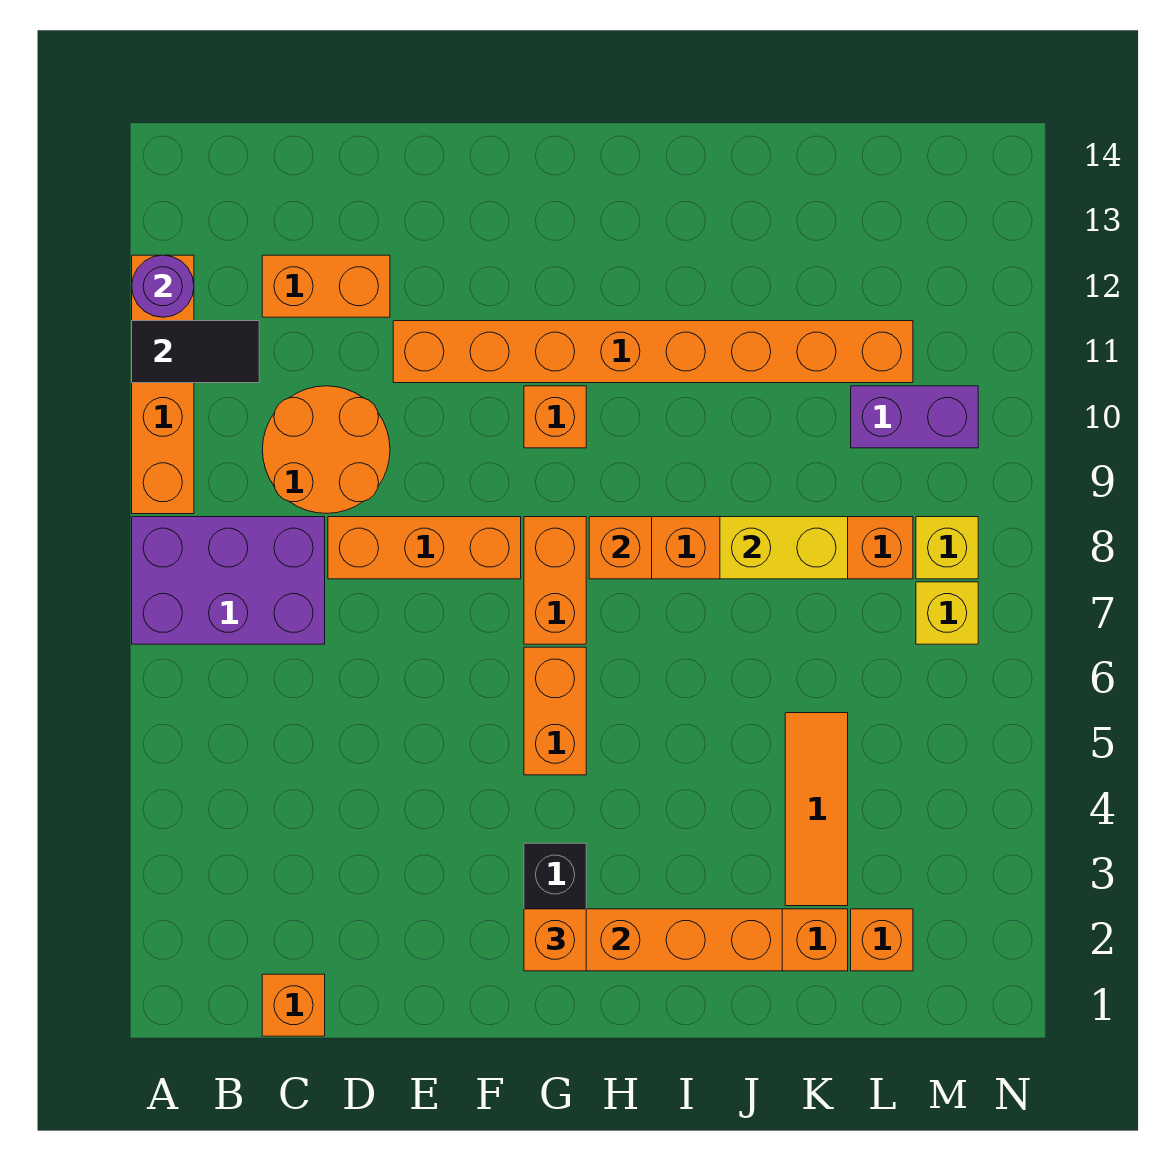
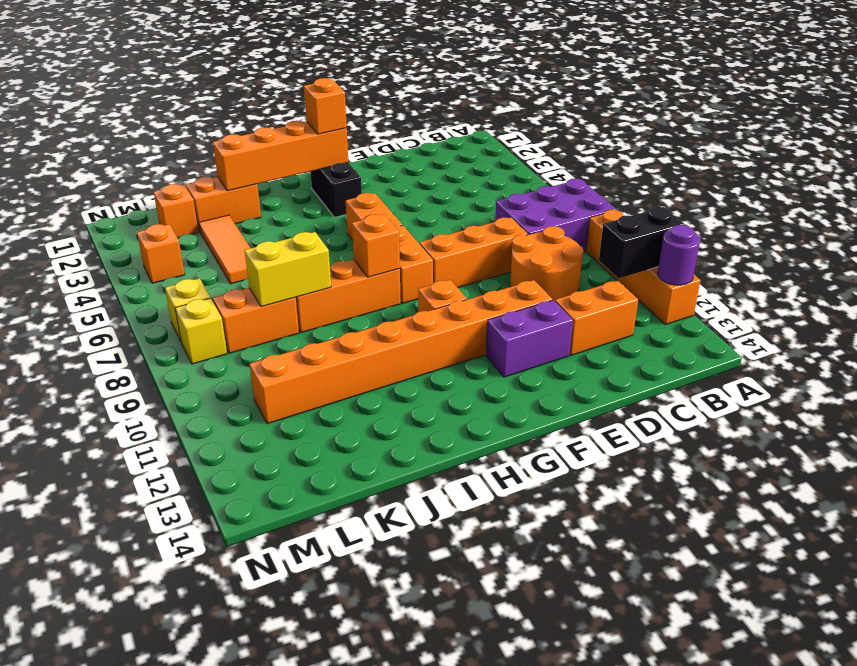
black 1x2 tile [132,321,259,383] -> black 1x2 brick [599,207,684,279]
orange 1x1 brick [262,974,325,1036] -> orange 1x1 brick moved to [137,224,185,283]
purple 1x2 brick [851,386,978,448] -> purple 1x2 brick moved to [486,300,573,377]

